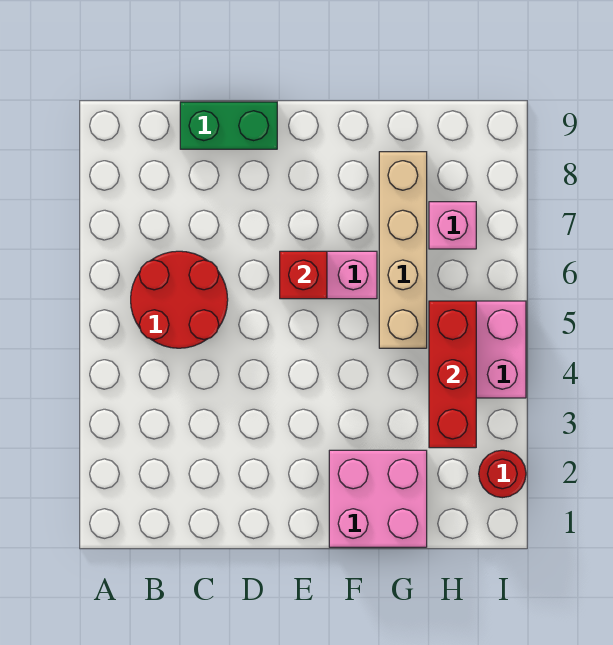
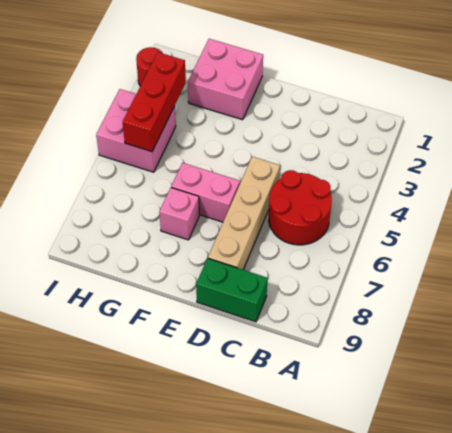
red 1x1 brick [280,251,327,299] -> none
tan 1x4 brick [379,152,427,348] -> tan 1x4 brick moved to [208,157,280,270]
pink 1x1 brick [429,202,476,249] -> pink 1x1 brick moved to [159,188,199,240]

